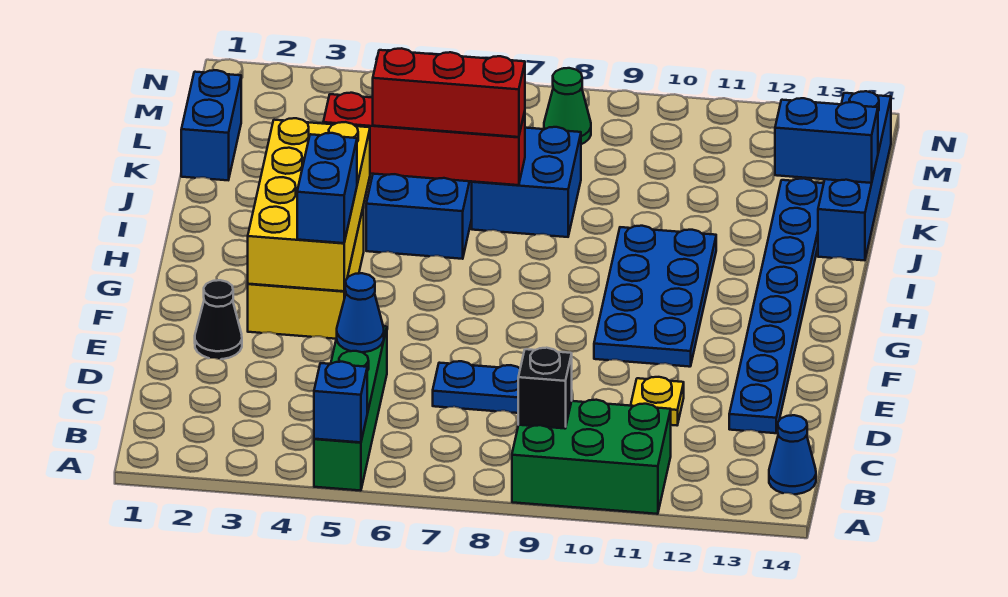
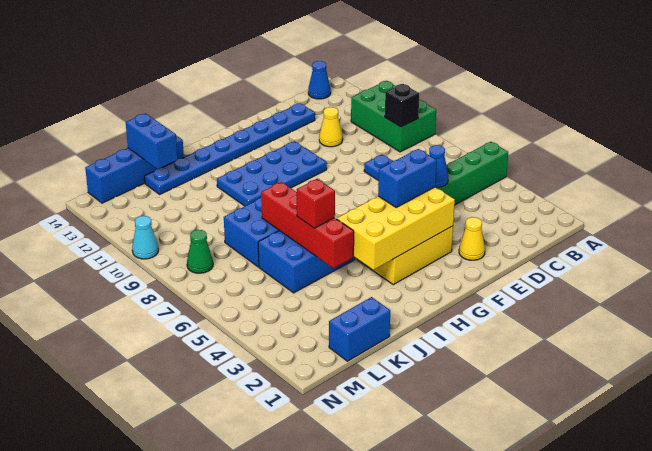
blue 1x1 brick [314,362,367,442] -> none
yellow 1x1 plate [631,377,684,425] -> yellow 1x1 cone [319,107,343,147]
black 1x1 cone [195,280,242,359] -> yellow 1x1 cone [459,217,485,260]
red 1x3 brick [373,48,525,137] -> red 1x1 brick [297,179,335,228]
none -> cyan 1x1 cone [132,216,158,259]

